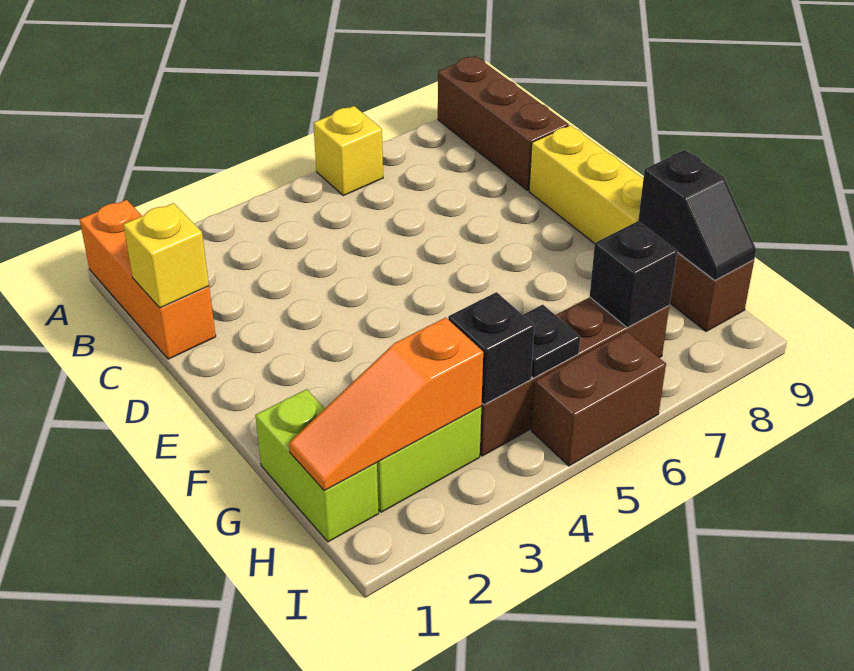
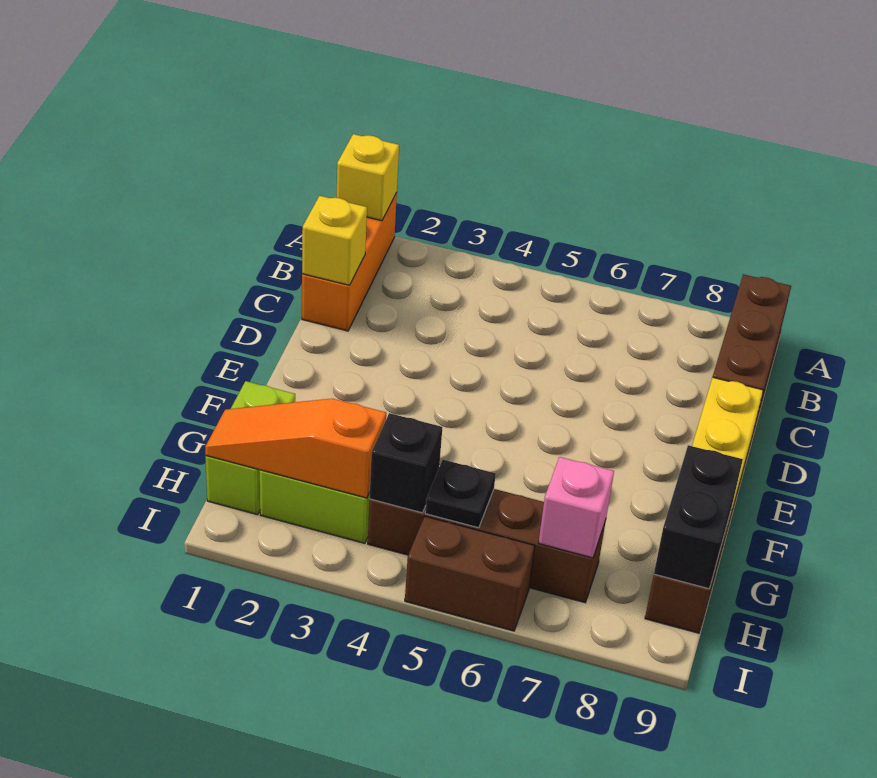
yellow 1x1 brick [313,106,383,196] -> yellow 1x1 brick moved to [337,134,399,221]
black 1x2 slope [638,150,756,280] -> black 1x2 brick [654,445,743,589]
black 1x1 brick [590,221,677,327] -> pink 1x1 brick [539,457,614,558]

